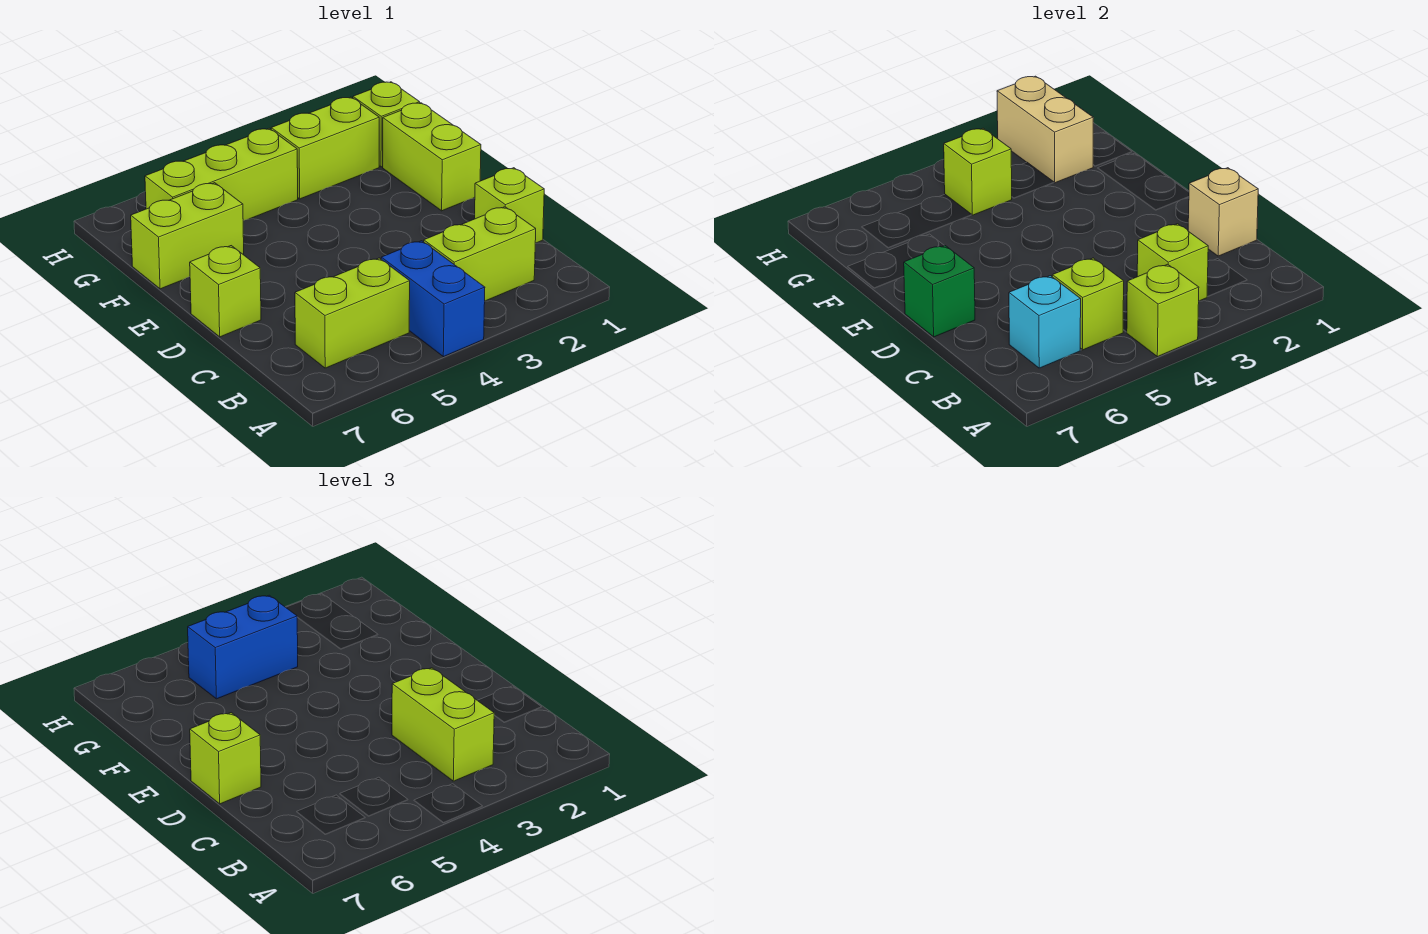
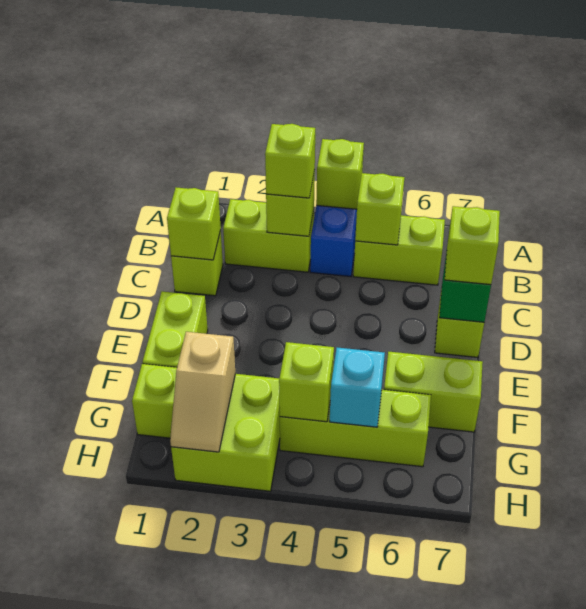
lime 1x2 brick [392,668,494,781] -> lime 1x1 brick [265,124,315,198]
cyan 1x1 brick [1009,276,1081,368] -> cyan 1x1 brick moved to [330,347,385,427]
tan 1x1 brick [1188,168,1258,256] -> lime 1x1 brick [167,187,221,260]
lime 1x2 brick [271,97,379,199] -> lime 2x2 brick [171,374,280,491]
tan 1x2 brick [997,76,1093,183] -> tan 1x2 slope [170,332,235,452]
blue 1x2 brick [188,595,298,699] -> none

